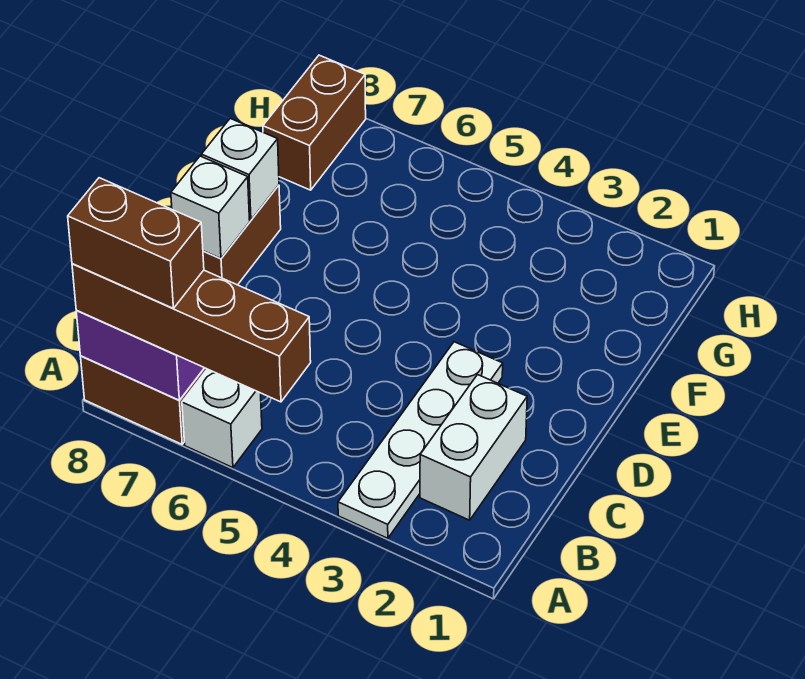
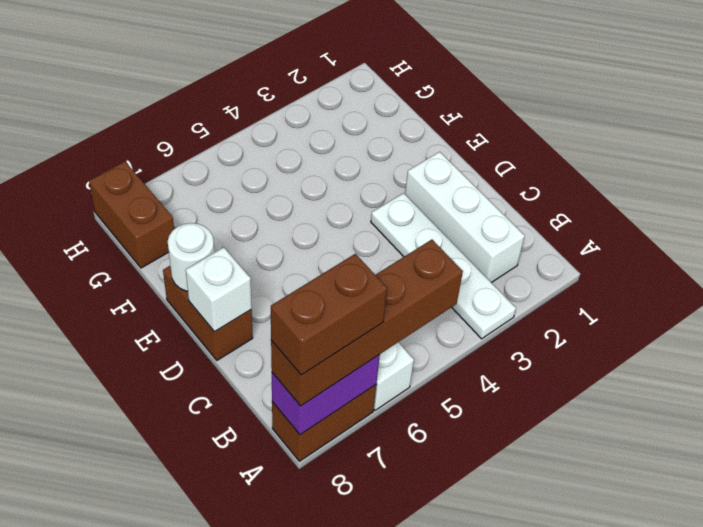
white 1x2 brick [420,375,527,520] -> white 1x3 brick [405,152,525,283]
white 1x1 brick [201,118,279,220] -> white 1x1 round brick [168,223,214,291]

